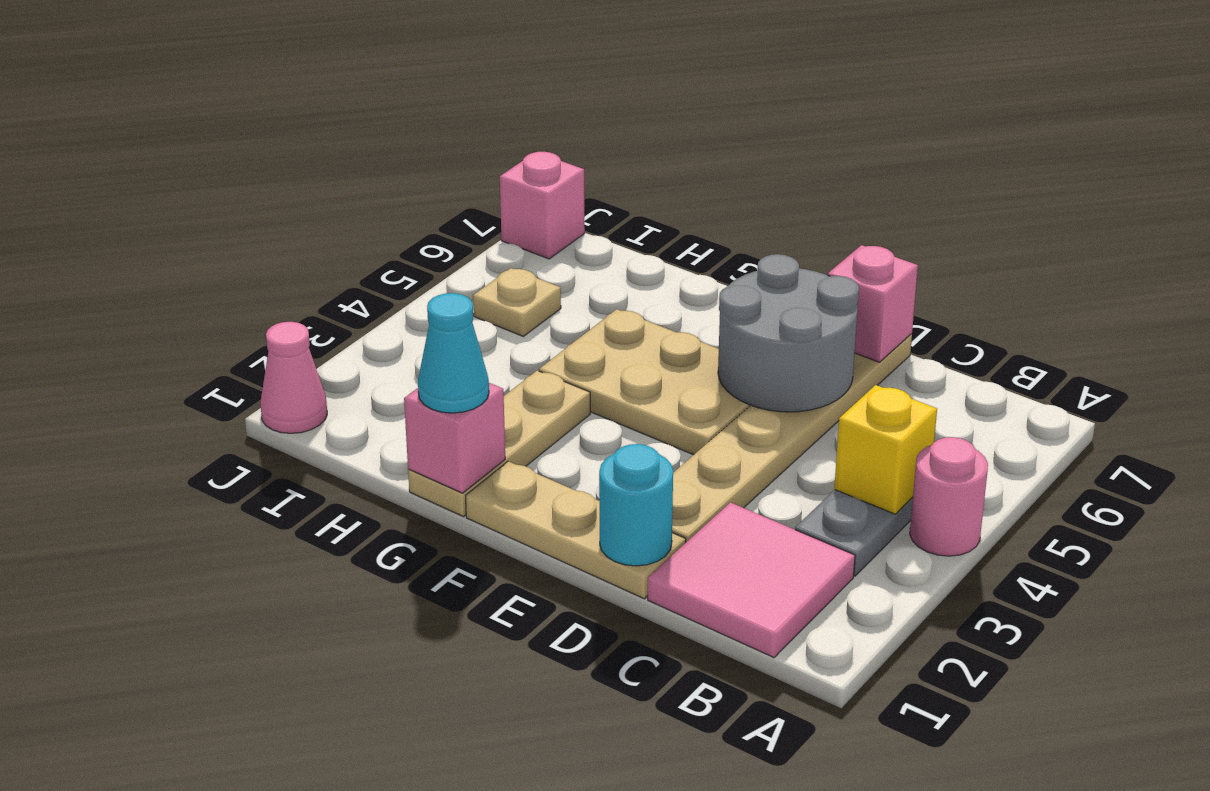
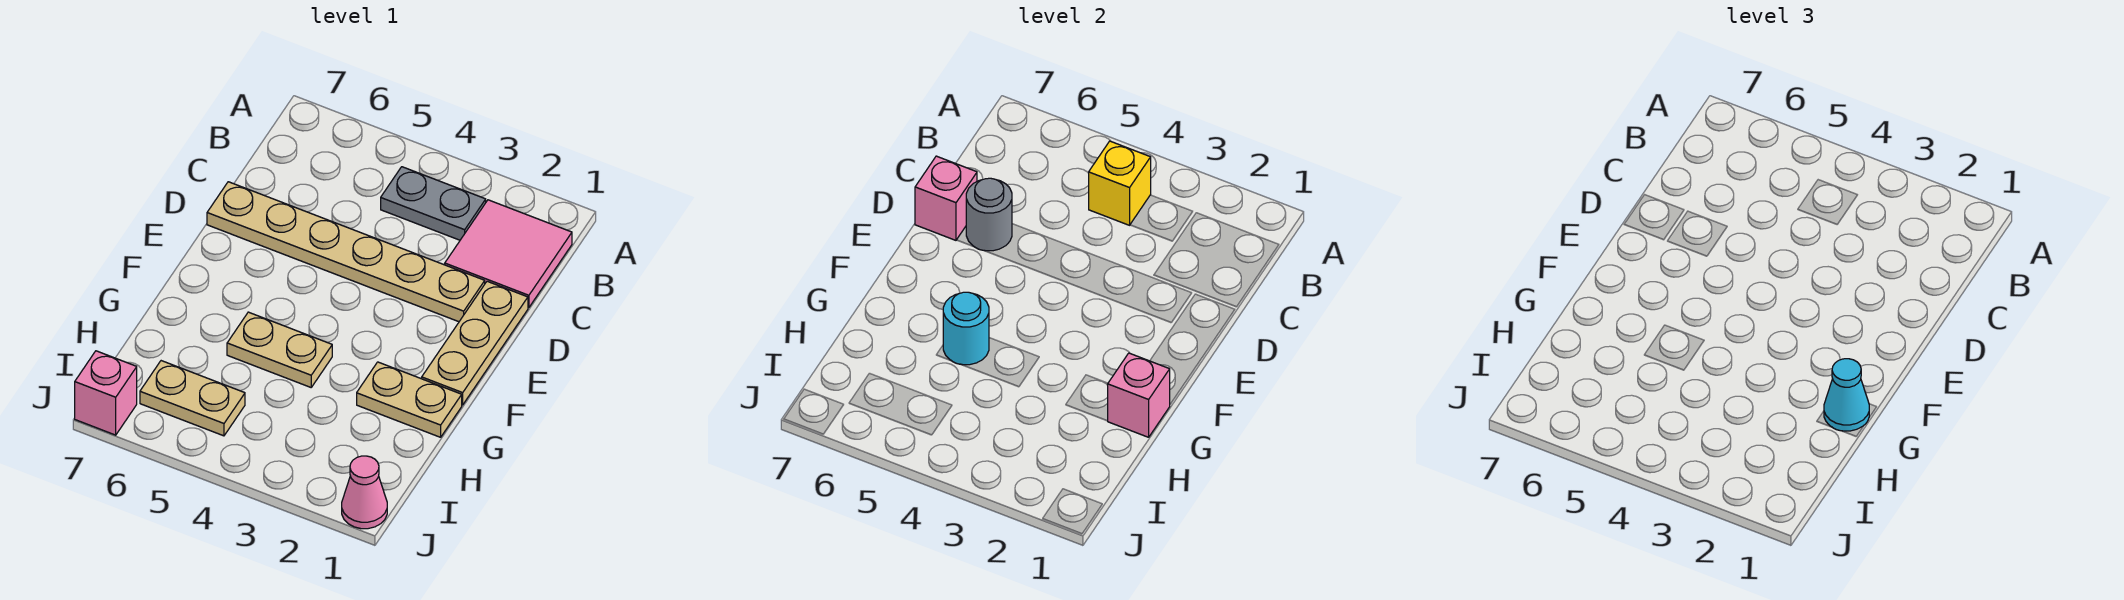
pink 1x1 round brick [910,437,988,556] -> none
cyan 1x1 round brick [599,444,673,566] -> cyan 1x1 round brick moved to [943,292,989,365]
grey 2x2 round brick [718,254,859,412] -> grey 1x1 round brick [966,178,1012,251]
tan 2x3 plate [539,309,751,455] -> tan 1x2 plate [227,312,332,387]
tan 1x3 plate [408,371,590,517] -> tan 1x2 plate [357,362,462,437]
tan 1x1 plate [473,268,561,336] -> tan 1x2 plate [140,361,245,436]

